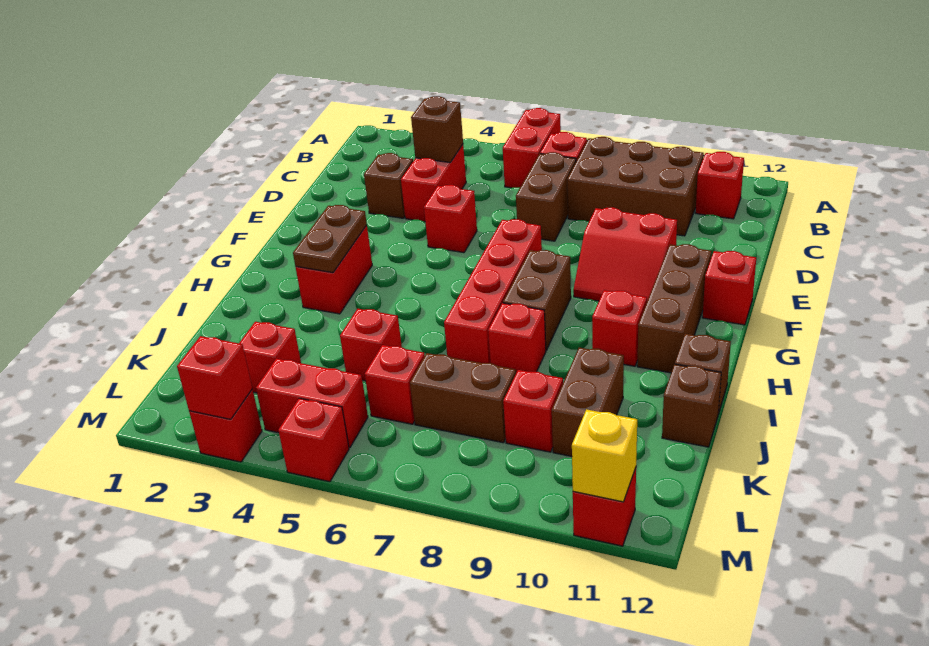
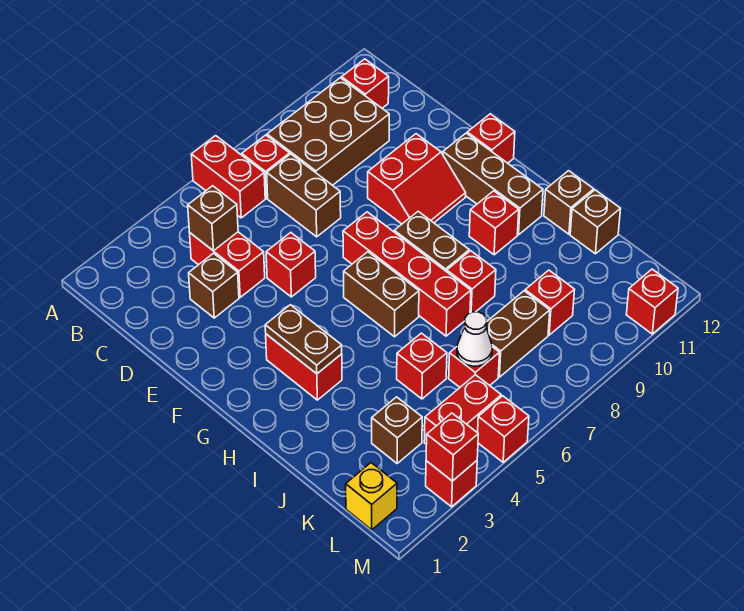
brown 1x2 brick [552,348,624,456] -> brown 1x2 brick moved to [344,252,419,337]
red 1x1 brick [239,322,301,393] -> brown 1x1 brick [372,397,422,463]
none -> white 1x1 cone [457,312,492,366]
yellow 1x1 brick [572,409,637,502] -> yellow 1x1 brick moved to [346,463,397,530]

